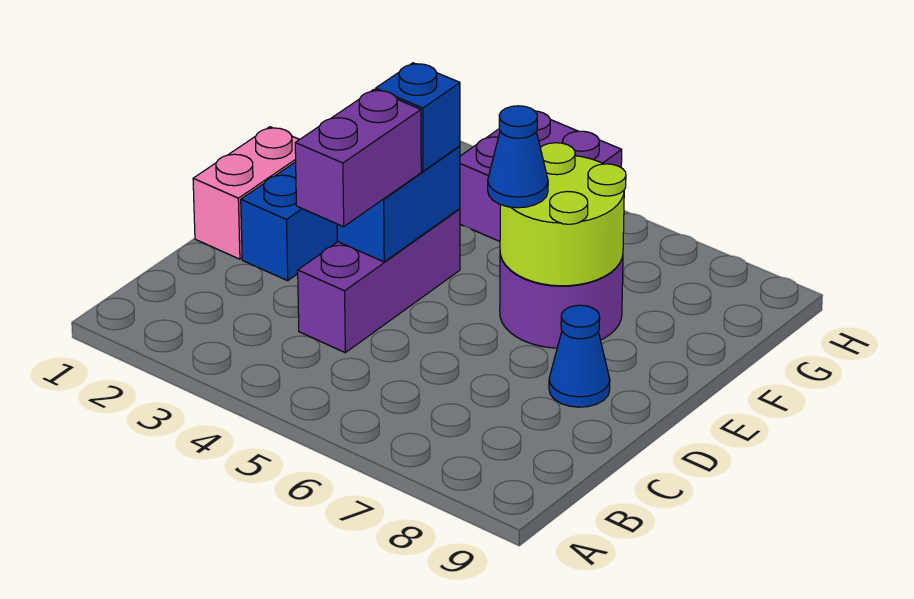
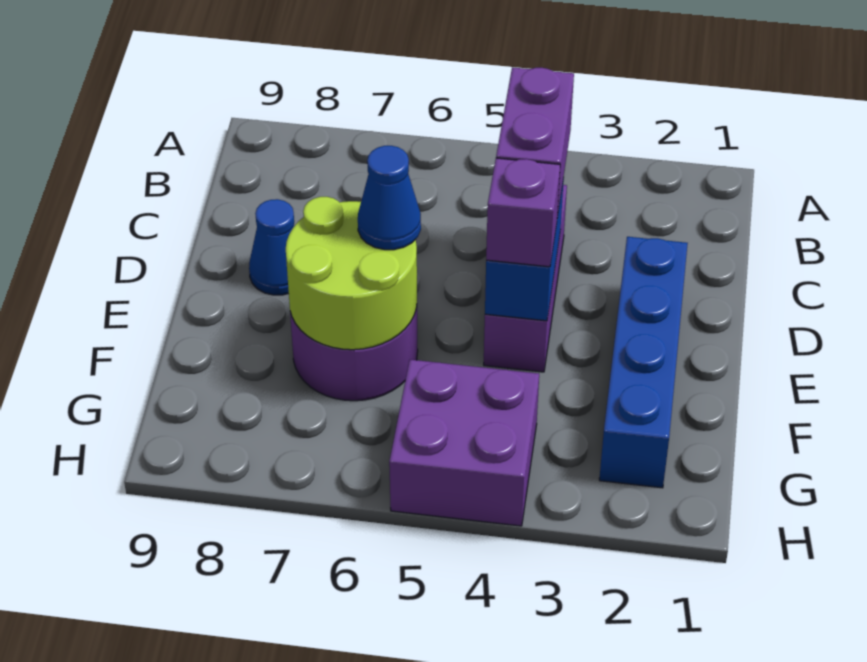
pink 1x2 brick [193,127,300,259] -> none
blue 1x1 brick [376,63,460,171] -> purple 1x1 brick [486,158,560,267]

